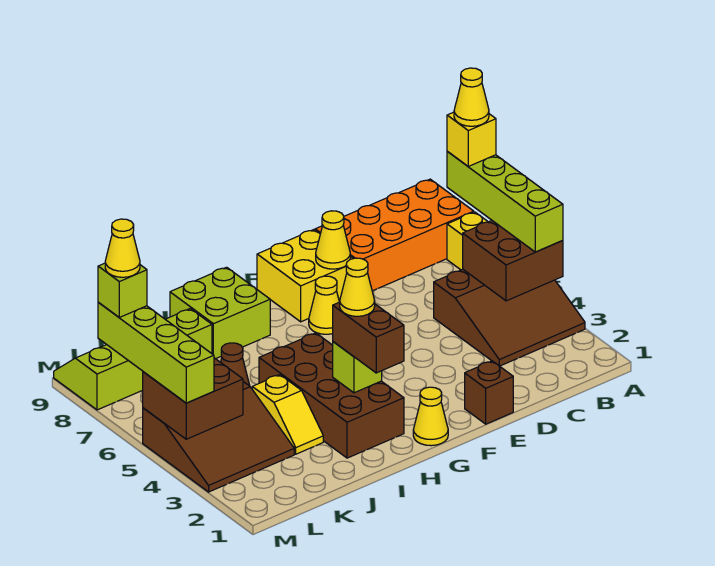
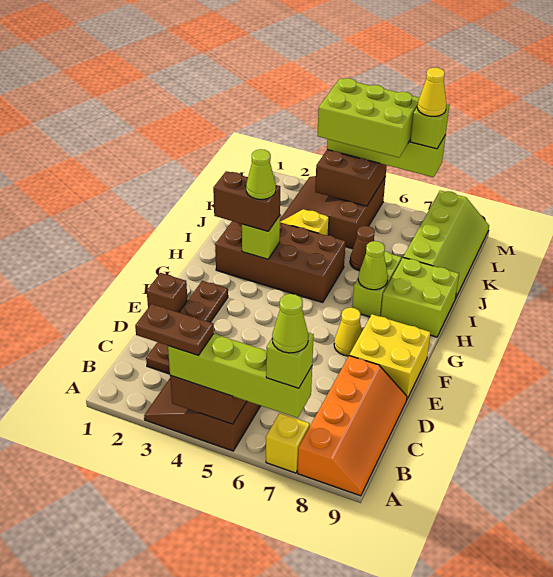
none -> brown 1x2 plate [135,304,214,355]
yellow 1x1 brick [447,112,496,166] -> lime 1x1 brick [266,333,314,388]
yellow 1x1 cone [454,68,489,126] -> lime 1x1 cone [272,294,308,353]
orange 2x4 brick [315,179,474,291] -> orange 2x4 slope [298,356,407,496]
none -> brown 1x4 plate [146,281,228,374]
yellow 1x1 cone [316,211,350,269] -> none
yellow 1x1 cone [413,387,448,446] -> none
yellow 1x1 cone [340,258,375,316] -> lime 1x1 cone [246,149,276,199]
none -> lime 1x2 brick [352,251,402,317]
none -> lime 1x1 cone [358,241,388,290]
none -> lime 2x3 brick [317,78,419,157]

